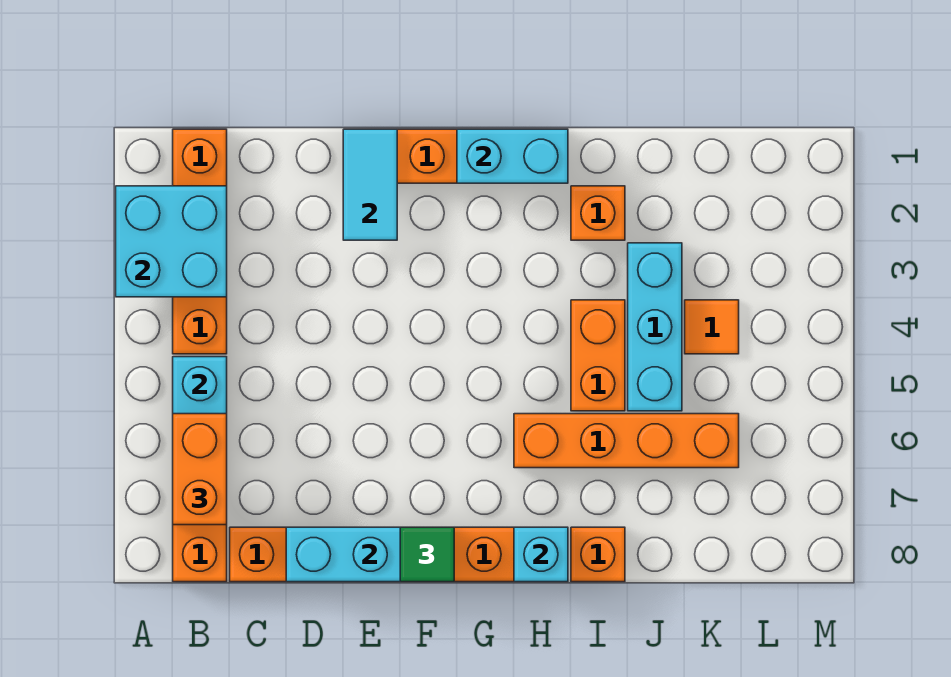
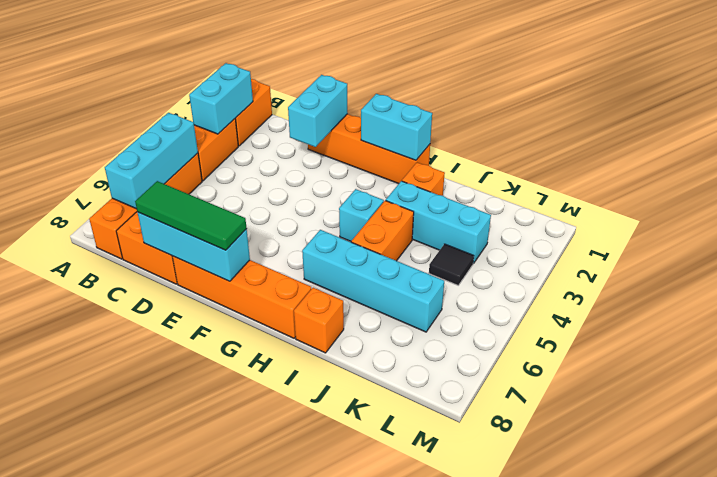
cyan 2x2 brick [116,186,227,297] -> cyan 1x2 brick [189,63,253,134]
orange 1x2 brick [173,414,227,525] -> none
cyan 1x2 tile [343,129,397,240] -> cyan 1x2 brick [288,75,348,147]
green 1x1 tile [400,527,454,582] -> green 1x3 tile [135,181,247,250]
orange 1x4 brick [514,414,739,468] -> cyan 1x4 brick [302,230,444,332]
cyan 1x1 brick [514,527,568,582] -> cyan 1x1 brick moved to [339,189,384,241]
cyan 1x3 brick [628,243,682,411] -> cyan 1x3 brick turned to [386,181,491,264]
orange 1x1 tile [685,300,739,354] -> black 1x1 tile [429,244,474,285]

